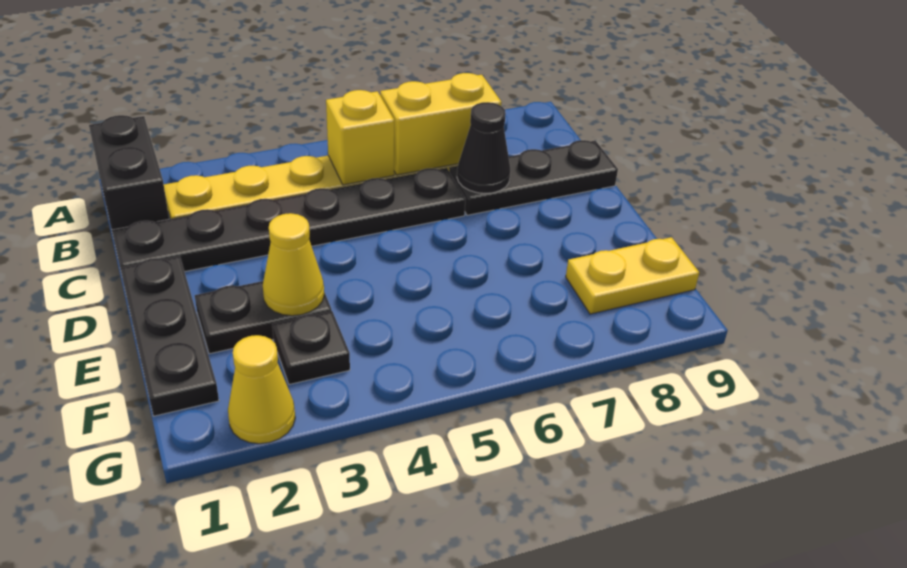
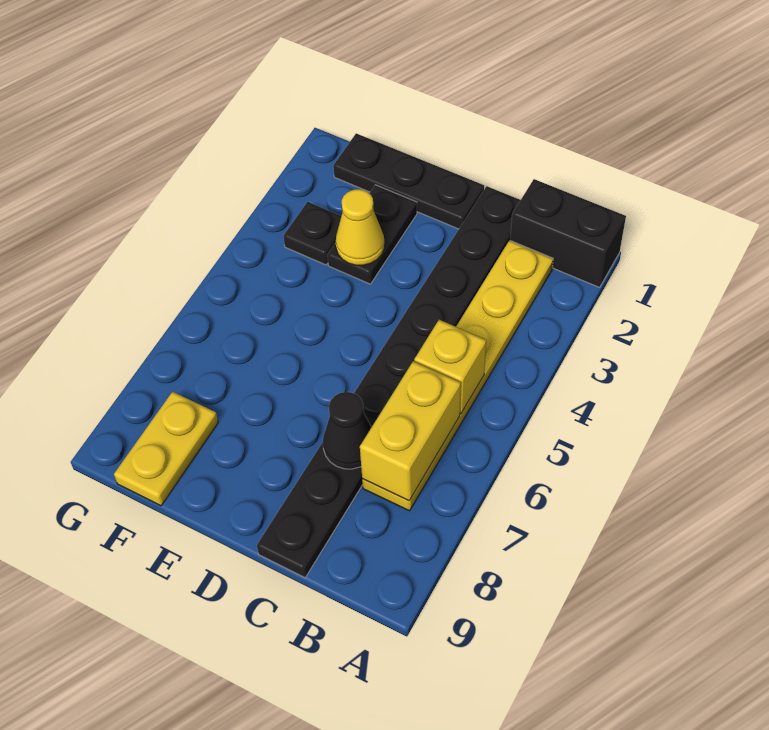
yellow 1x1 cone [228,335,295,444] -> none

